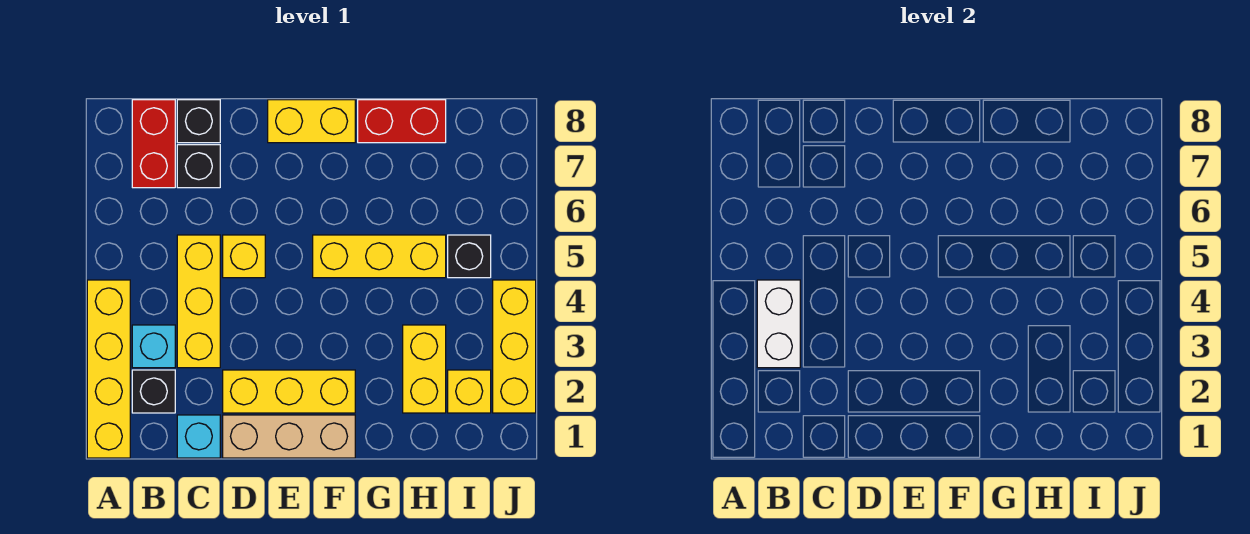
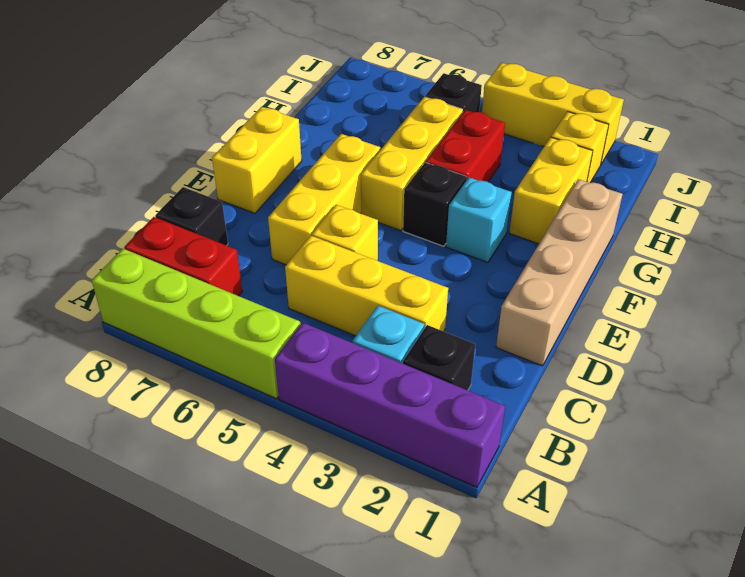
yellow 1x4 brick [87,280,130,458] -> purple 1x4 brick [275,323,505,487]
none -> lime 1x4 brick [92,249,300,399]
white 1x2 brick [757,280,800,368] -> none
cyan 1x1 brick [177,415,220,458] -> cyan 1x1 brick moved to [446,177,512,263]
black 1x1 brick [177,145,220,188] -> black 1x1 brick moved to [403,162,467,246]
tan 1x3 brick [223,415,355,458] -> tan 1x4 brick [496,179,623,366]
yellow 1x3 brick [223,370,355,413] -> yellow 1x3 brick moved to [268,134,380,265]
red 1x2 brick [358,100,446,143] -> red 1x2 brick moved to [426,110,505,182]
yellow 1x2 brick [403,325,446,413] -> yellow 1x2 brick turned to [509,137,593,244]

